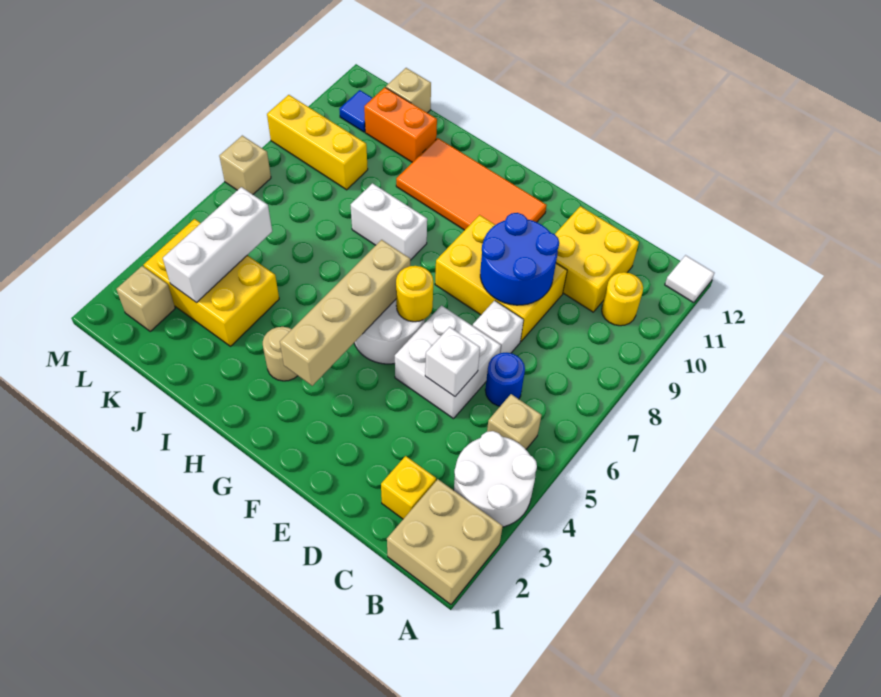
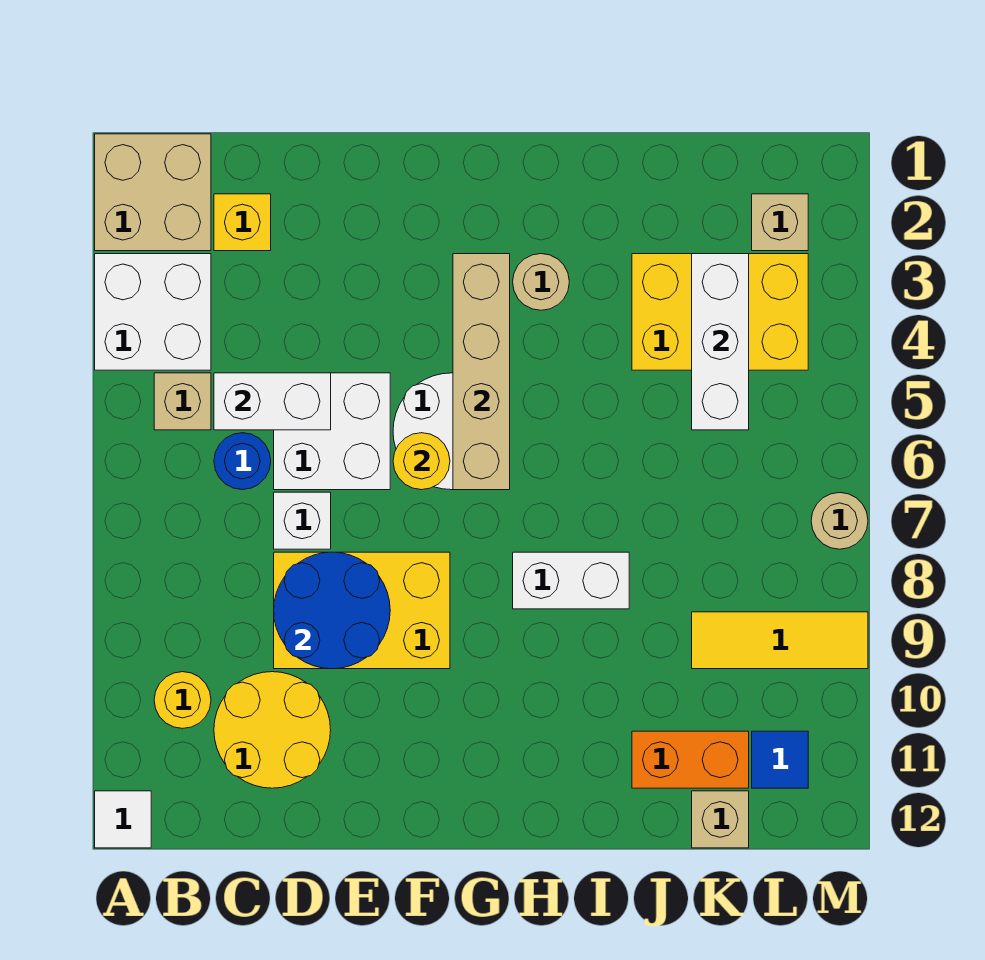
white 2x2 round brick [454,431,537,527] -> white 2x2 brick [95,254,211,370]
yellow 2x2 brick [555,206,639,312] -> yellow 2x2 round brick [214,672,331,788]
white 1x1 brick [425,327,480,397] -> white 1x2 brick [214,373,331,430]
orange 2x4 tile [396,138,547,230] -> none
yellow 1x3 brick [267,95,368,190] -> yellow 1x3 tile [692,612,868,669]
tan 1x1 brick [219,136,271,194] -> tan 1x1 round brick [811,493,868,549]

